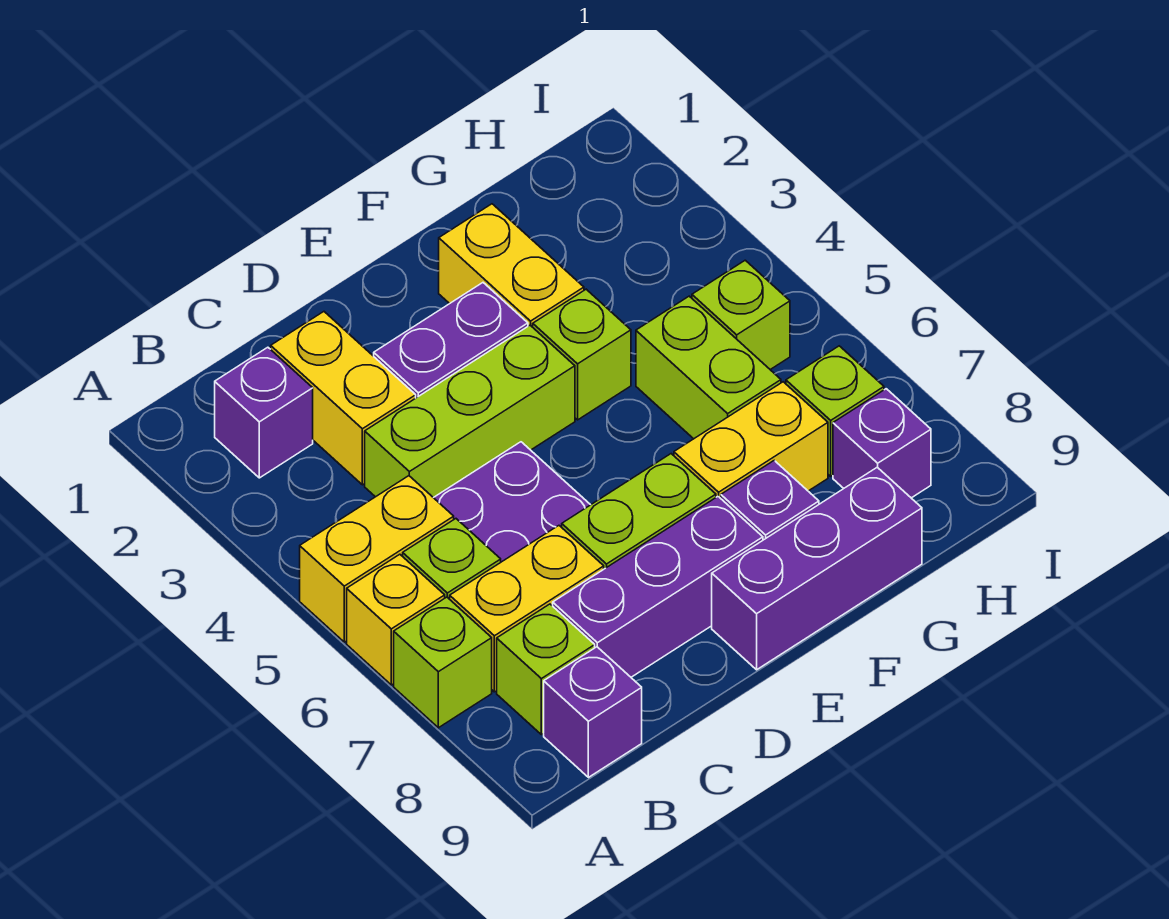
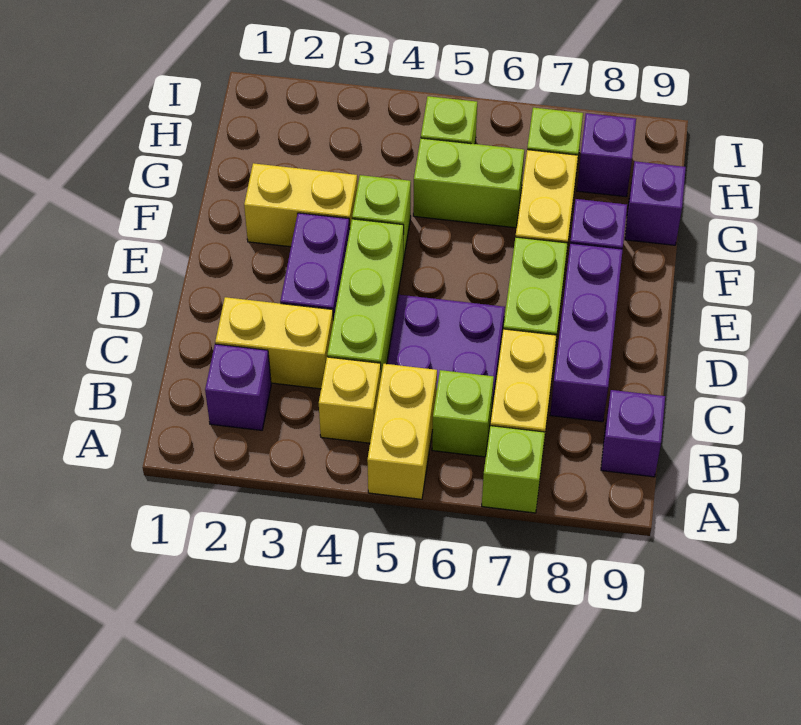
yellow 1x1 brick [347,554,445,685] -> yellow 1x1 brick moved to [319,357,381,443]
lime 1x1 brick [497,604,595,735] -> none
purple 1x3 brick [712,467,922,670] -> purple 1x1 brick [625,161,686,245]

